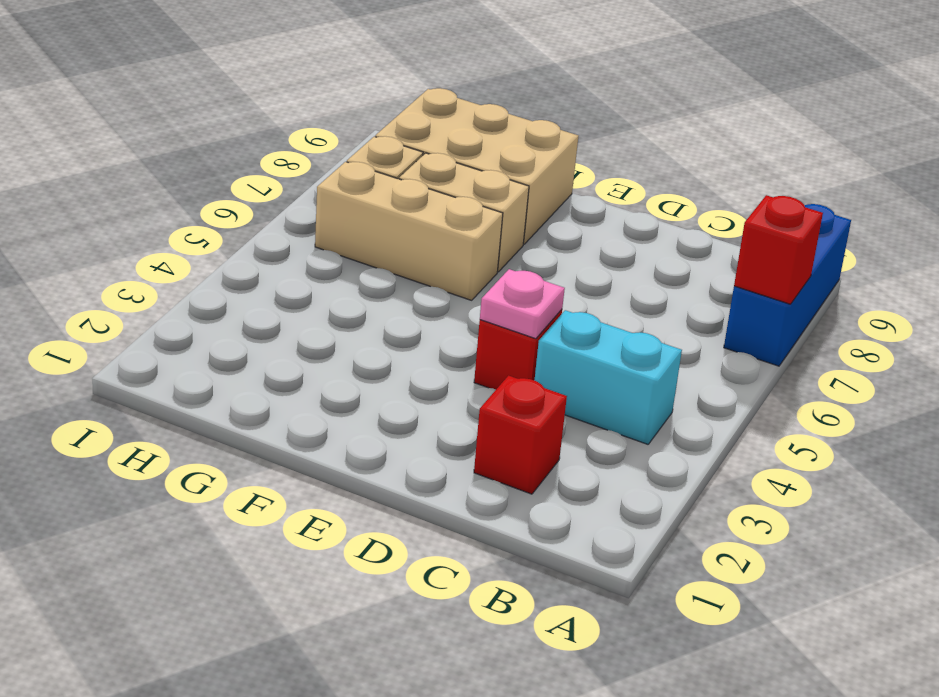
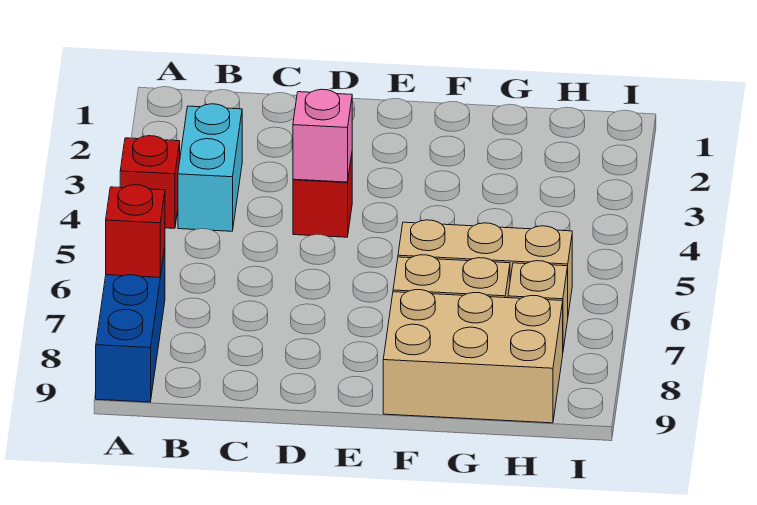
cyan 1x2 brick [534,310,682,444] -> cyan 1x2 brick turned to [178,104,242,231]
red 1x1 brick [474,376,567,494] -> red 1x1 brick moved to [120,136,180,228]
pink 1x1 plate [480,269,565,339] -> pink 1x1 brick [293,89,352,182]

